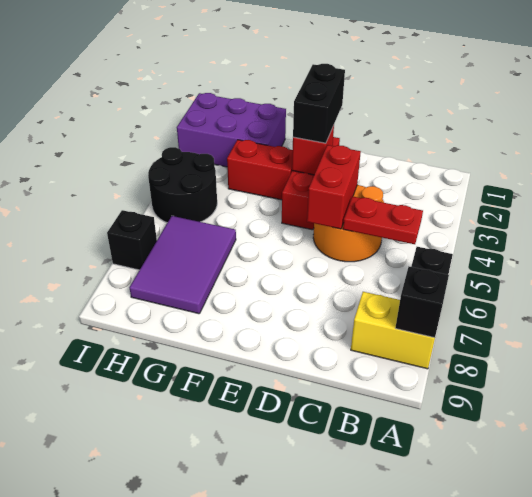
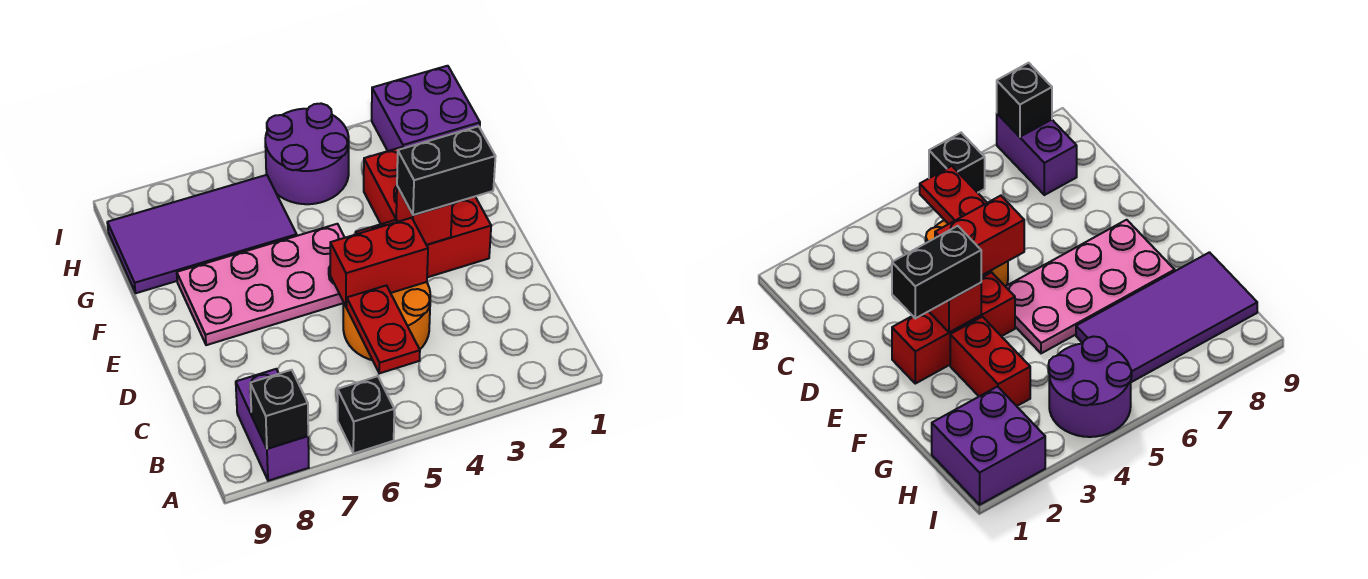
yellow 1x2 brick [351,292,435,369] -> purple 1x2 brick [236,369,309,481]
none -> pink 2x4 plate [177,224,345,345]
purple 2x3 brick [177,93,286,167] -> purple 2x2 brick [372,66,480,151]
purple 2x3 tile [130,216,236,314] -> purple 2x4 tile [107,175,297,293]
black 2x2 round brick [148,147,217,223] -> purple 2x2 round brick [265,104,349,204]
black 1x1 brick [107,210,157,270] -> none

